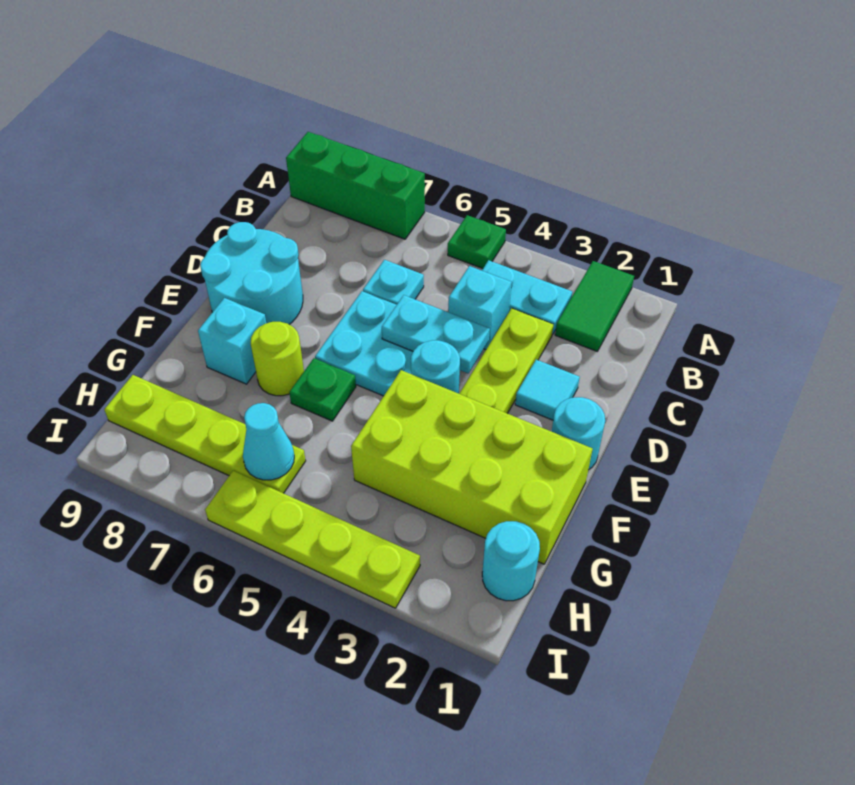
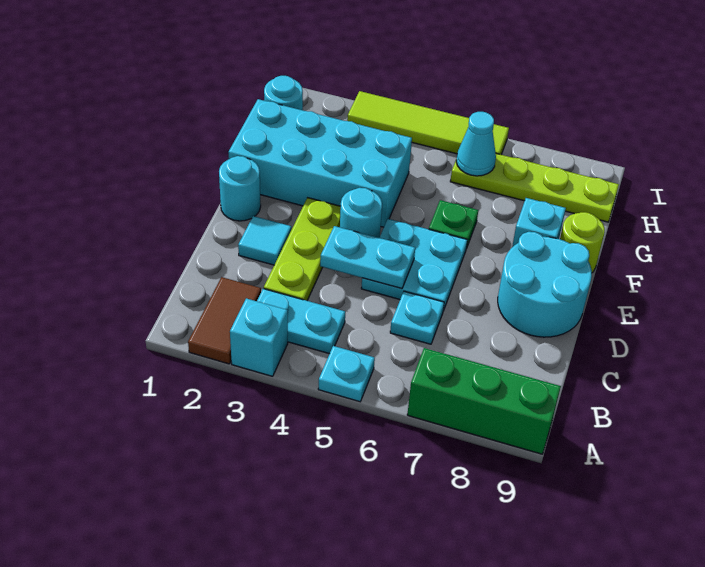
green 1x2 tile [555,261,634,351] -> brown 1x2 tile [188,277,261,364]
green 1x1 plate [448,215,506,268] -> cyan 1x1 plate [318,346,375,402]
cyan 1x1 brick [448,266,512,350] -> cyan 1x1 brick moved to [230,298,288,376]
lime 2x4 brick [351,370,592,564] -> cyan 2x4 brick [228,99,412,227]
lime 1x1 round brick [250,322,304,396] -> lime 1x1 round brick moved to [560,212,605,273]
lime 1x4 plate [205,471,420,608] -> lime 1x4 tile [347,91,509,155]

